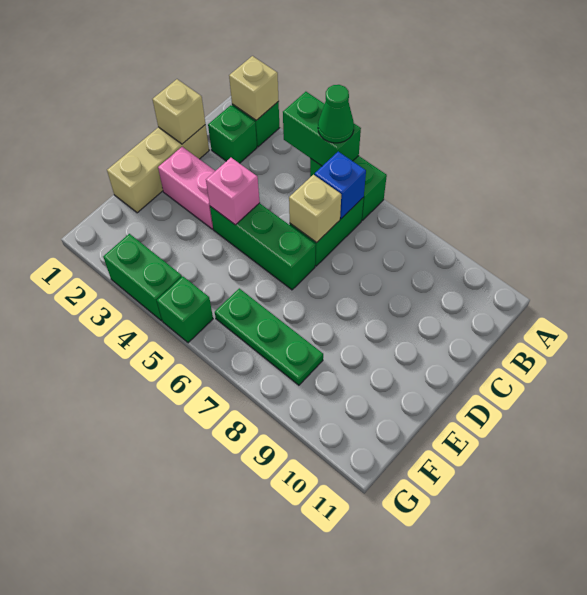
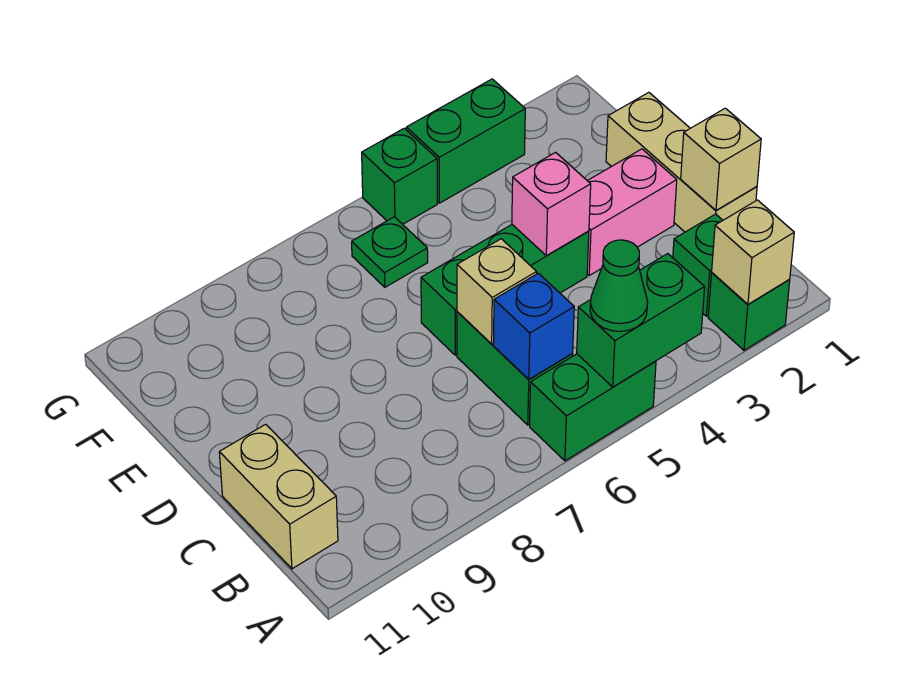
none -> tan 1x2 brick [219,424,338,569]
green 1x3 plate [215,288,323,385] -> green 1x1 plate [352,217,428,287]

